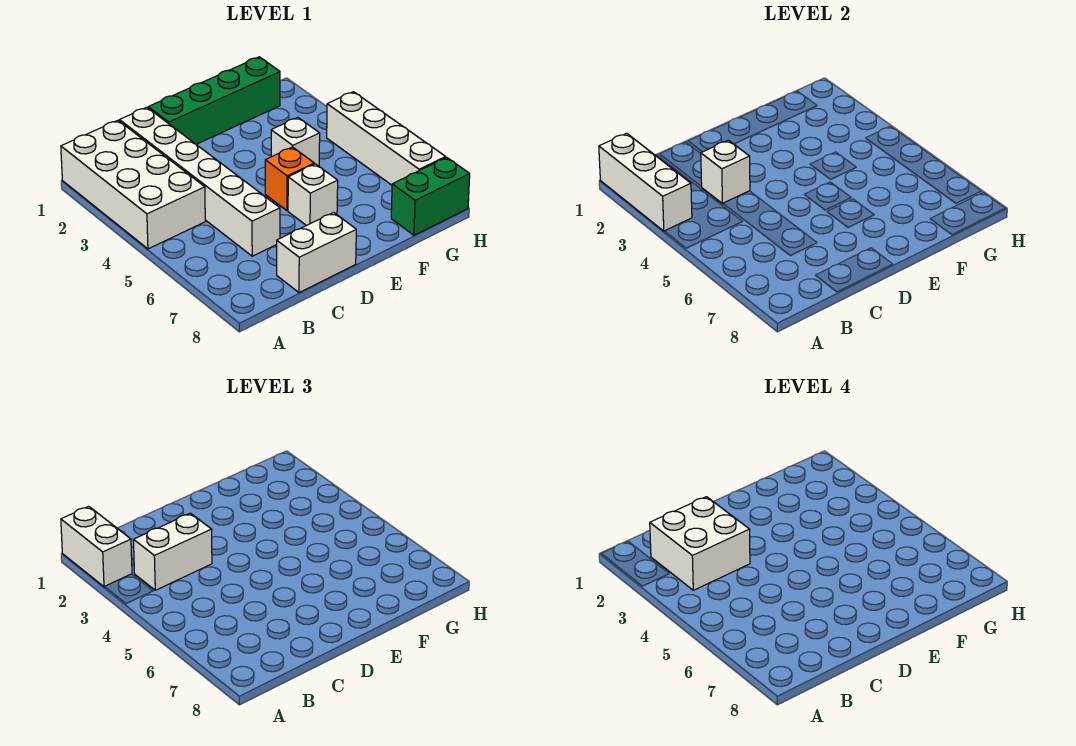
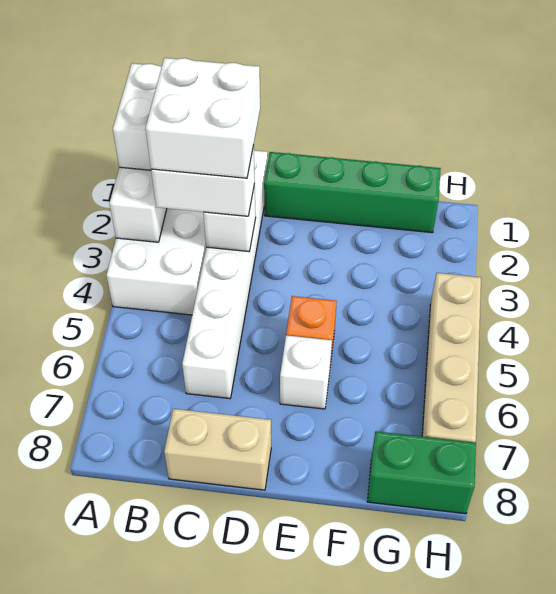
white 1x2 brick [277,212,356,293] -> tan 1x2 brick [164,409,271,490]
white 1x1 brick [271,117,320,166] -> none
white 1x4 brick [327,92,446,185] -> tan 1x4 brick [422,273,481,442]

